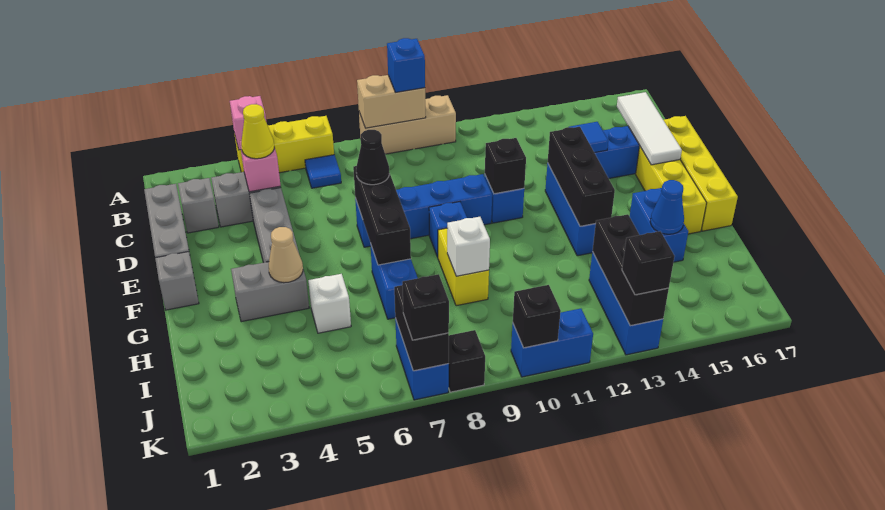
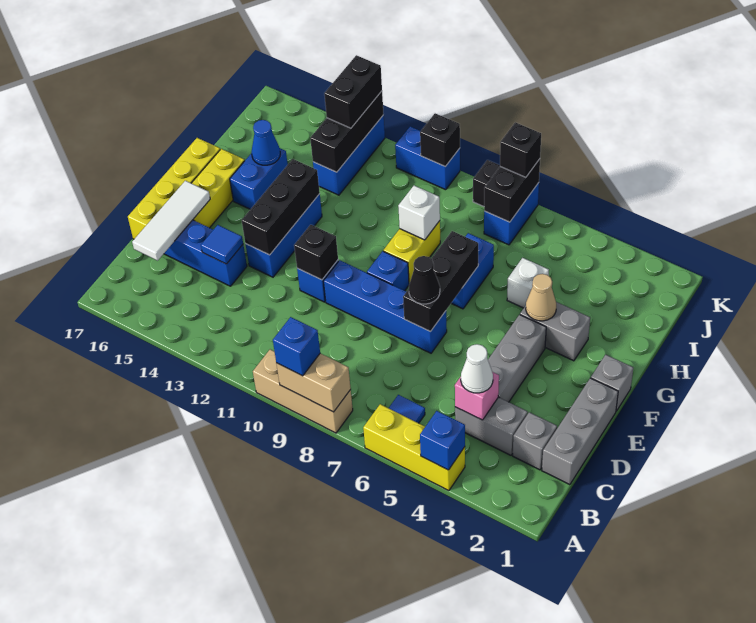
pink 1x1 brick [230,96,266,150] -> blue 1x1 brick [420,411,465,470]
yellow 1x1 cone [241,104,274,159] -> white 1x1 cone [461,344,493,393]
black 1x1 brick [622,231,675,295] -> black 1x2 brick [324,55,382,128]

